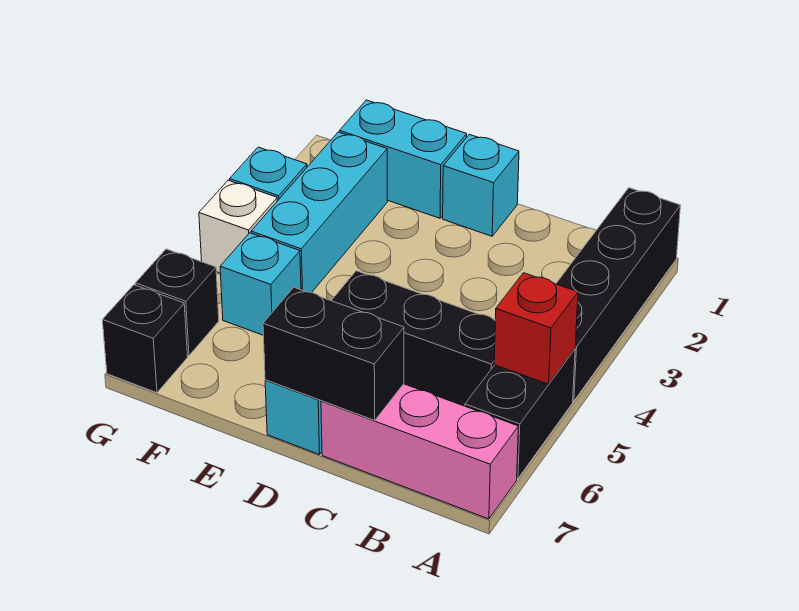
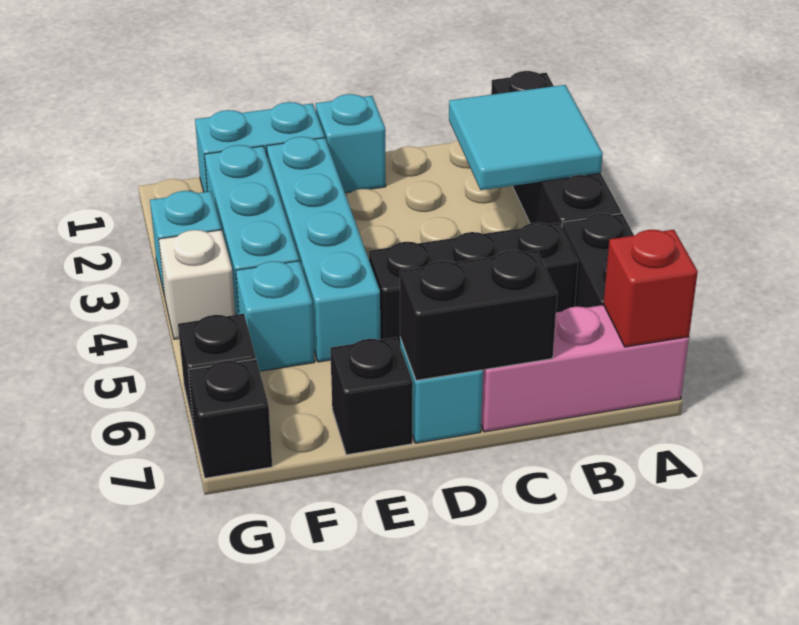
none -> cyan 2x2 tile [449,85,603,190]
red 1x1 brick [494,273,578,384] -> red 1x1 brick moved to [603,230,698,347]
none -> cyan 1x4 brick [267,137,380,362]
none -> black 1x1 brick [330,337,413,455]

